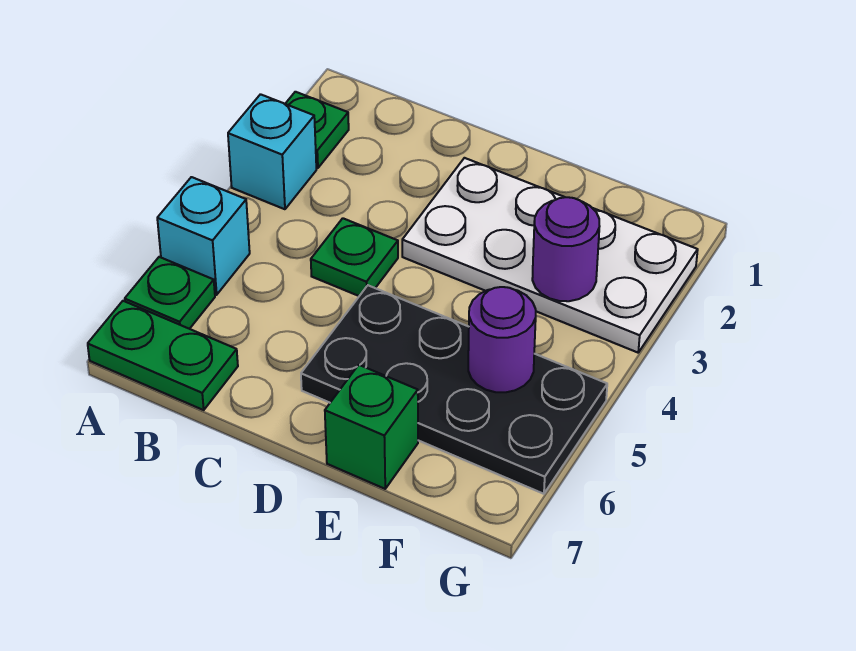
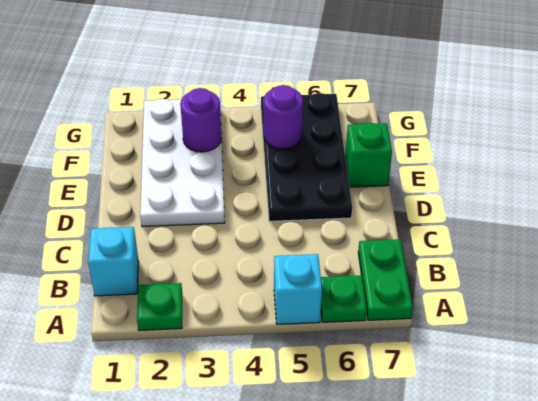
cyan 1x1 brick [228,94,316,209] -> cyan 1x1 brick moved to [88,227,139,296]
green 1x1 plate [311,218,398,296] -> none

